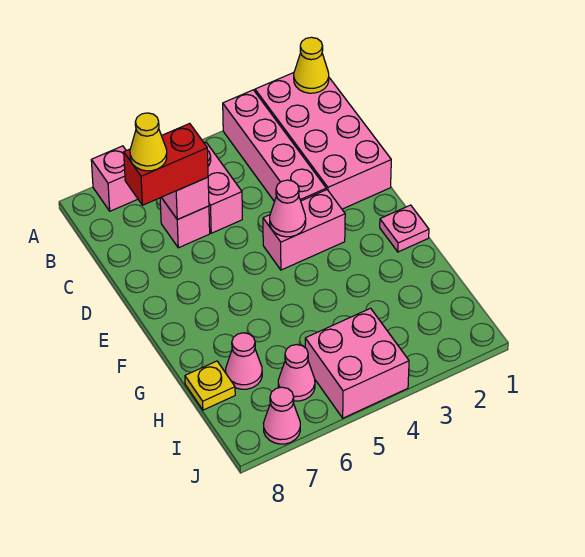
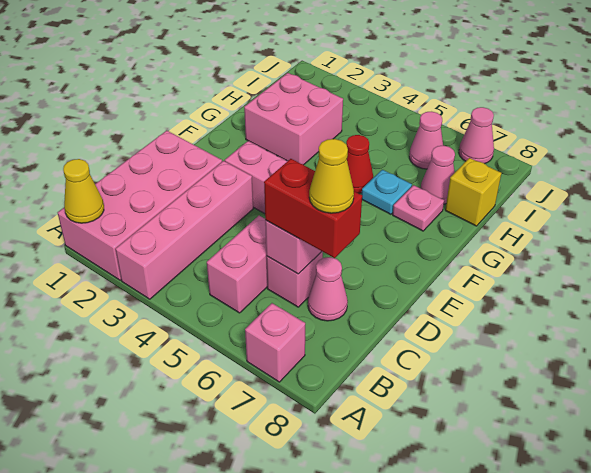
pink 1x1 cone [270,180,306,237] -> pink 1x1 cone moved to [308,257,348,321]
pink 1x1 plate [380,205,429,252] -> pink 1x1 plate moved to [393,185,444,231]
none -> red 1x1 cone [346,135,373,193]
none -> cyan 1x1 plate [362,170,412,214]
yellow 1x1 plate [185,361,235,410] -> yellow 1x1 brick [445,158,501,226]
pink 2x2 brick [305,308,409,418] -> pink 2x2 brick moved to [244,73,343,165]

